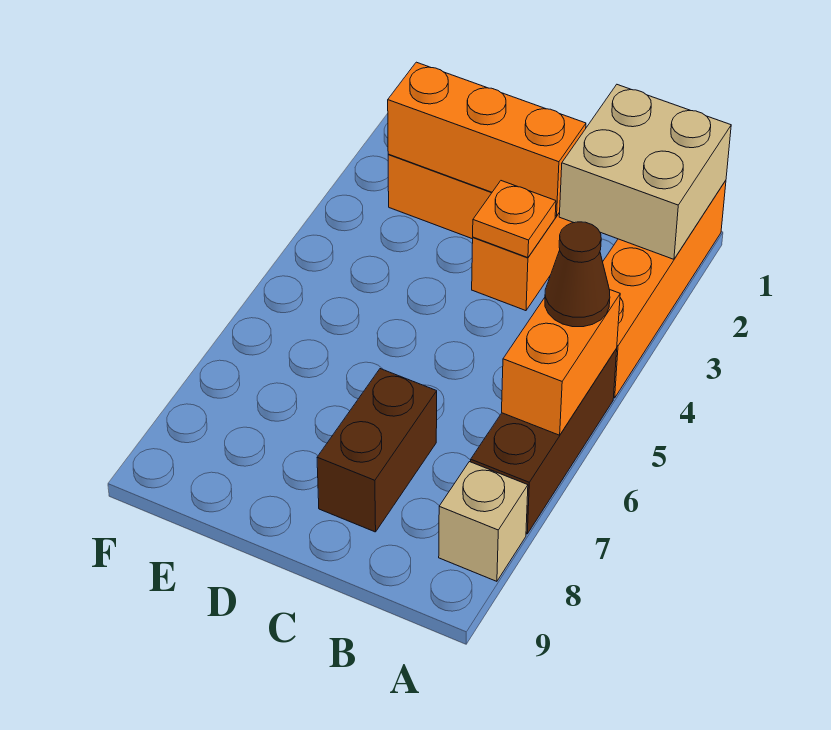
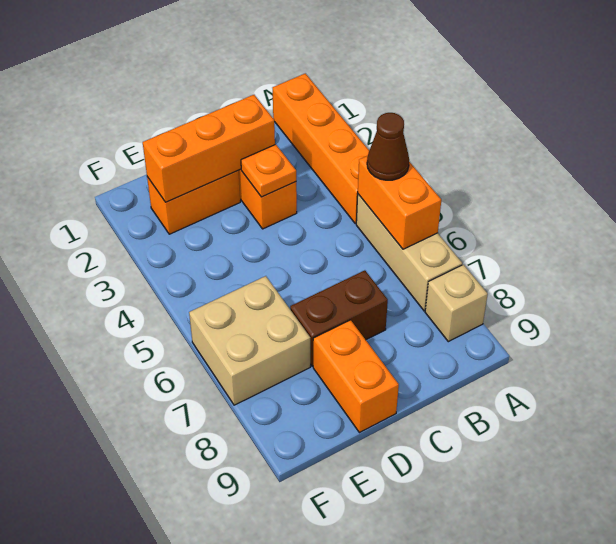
tan 2x2 brick [559,85,731,259] -> tan 2x2 brick moved to [189,276,310,405]
brown 1x3 brick [471,349,617,534] -> tan 1x3 brick [356,194,462,311]
brown 1x2 brick [317,369,437,532] -> brown 1x2 brick turned to [290,270,388,366]
none -> orange 1x2 brick [313,320,399,433]

